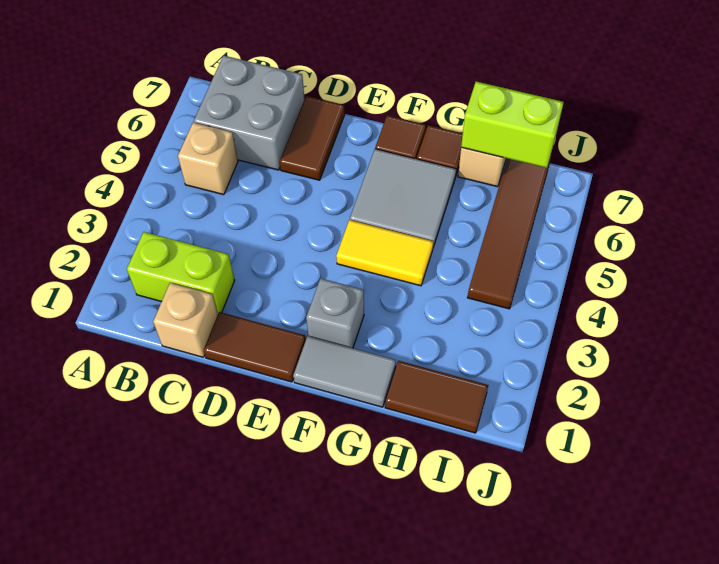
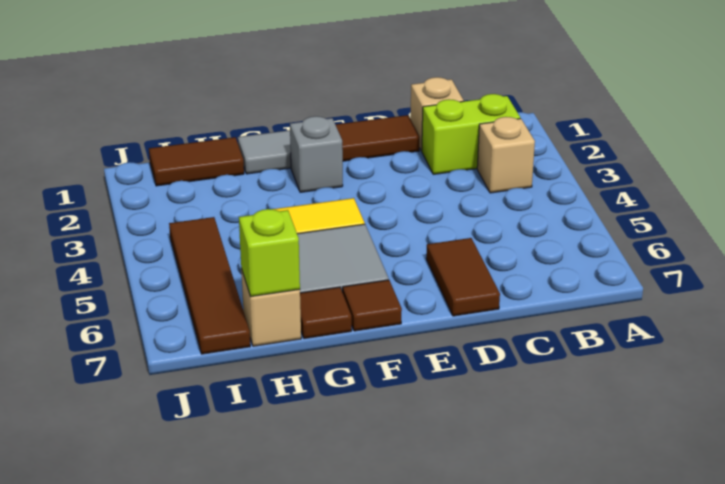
tan 1x1 brick [178,123,238,195] -> tan 1x1 brick moved to [477,117,535,193]
grey 2x2 brick [194,56,305,170] -> none
lime 1x2 brick [461,82,564,168] -> lime 1x1 brick [239,209,300,297]

